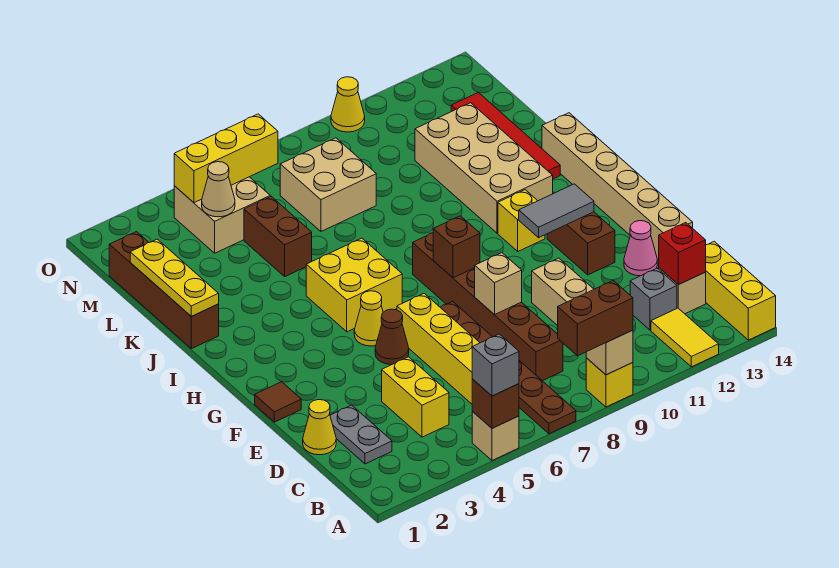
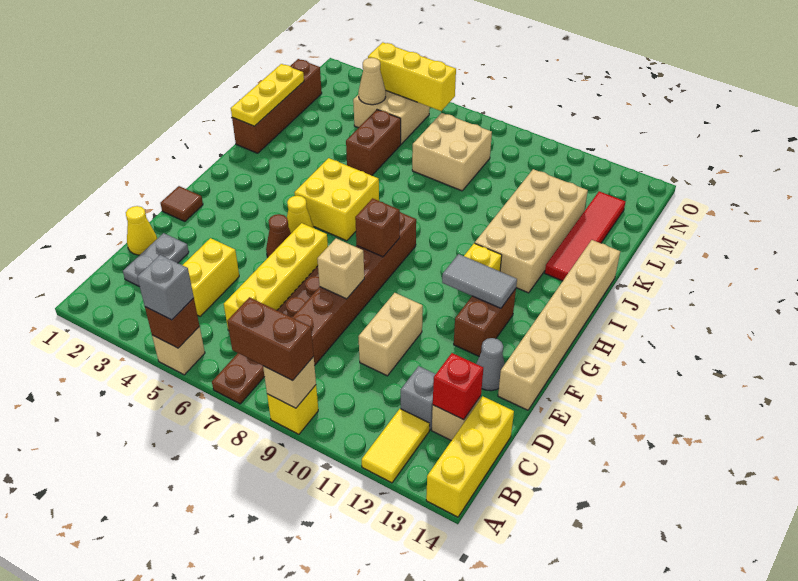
pink 1x1 cone [624,221,657,276] -> grey 1x1 cone [476,338,505,391]
yellow 1x1 cone [331,77,365,132] -> none

